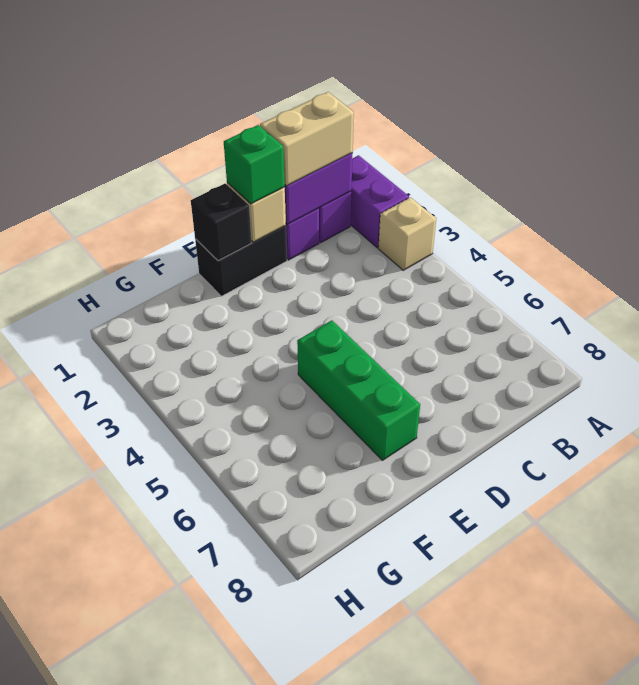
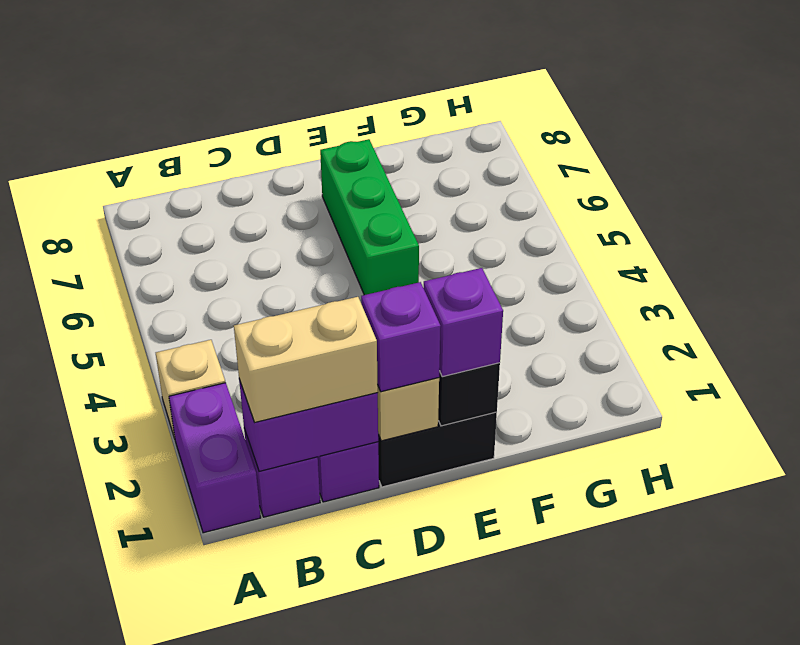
green 1x1 brick [224,125,285,204] -> purple 1x1 brick [361,282,441,392]
none -> purple 1x1 brick [424,268,503,377]

